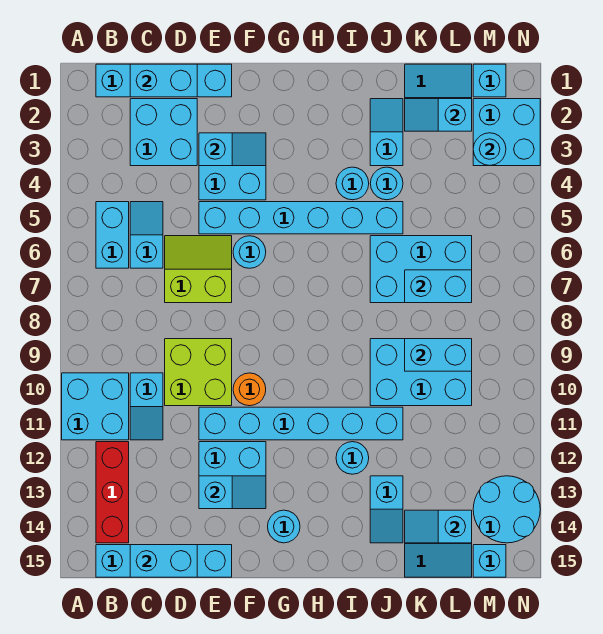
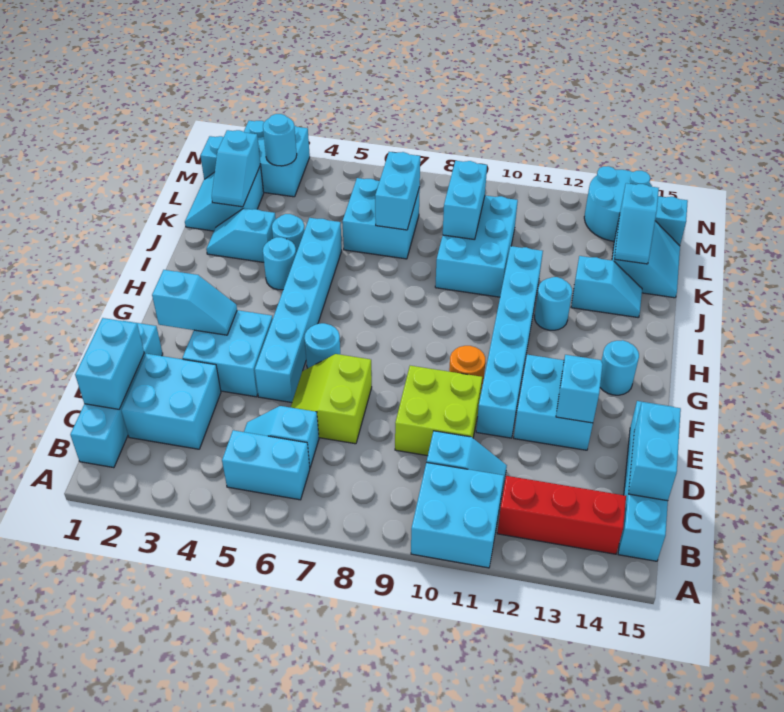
cyan 1x2 slope [199,133,266,166] -> cyan 1x2 slope turned to [152,270,237,335]
cyan 2x3 brick [370,236,472,303] -> cyan 2x2 brick [343,178,420,259]

